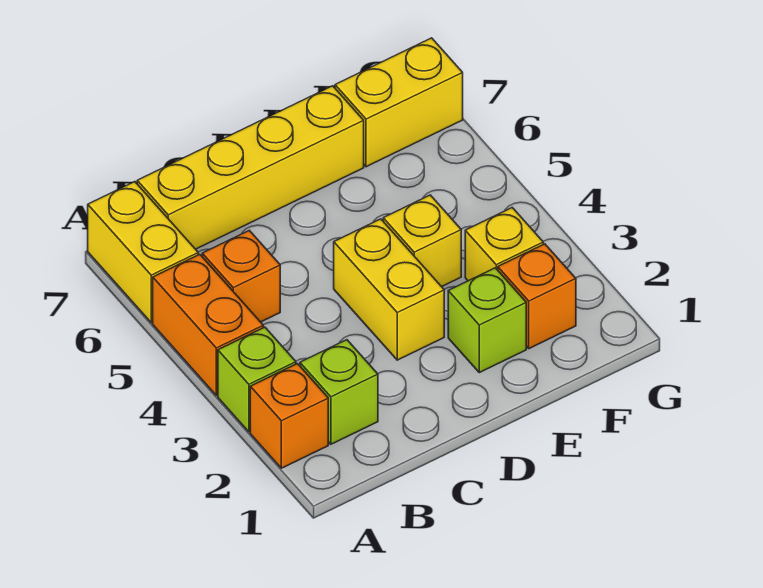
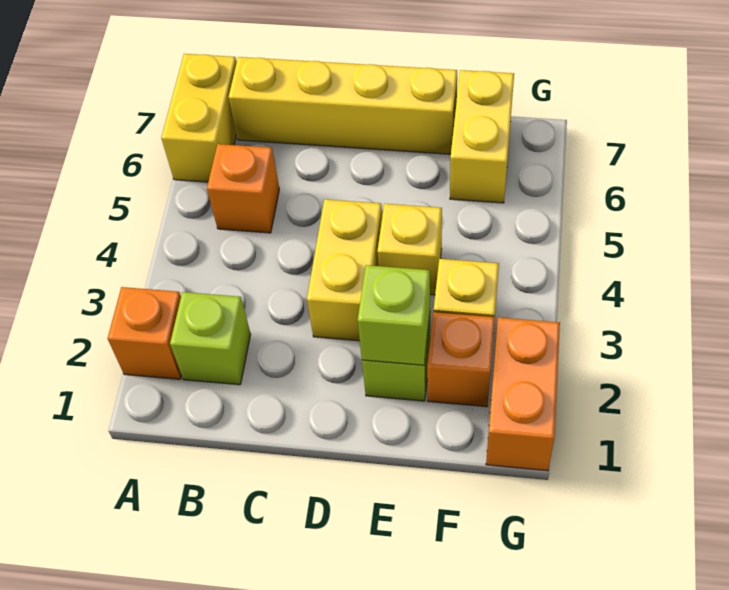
lime 1x1 brick [218,327,296,432] -> lime 1x1 brick moved to [358,265,430,365]
orange 1x2 brick [153,254,263,395] -> orange 1x2 brick moved to [486,318,560,471]
yellow 1x2 brick [335,38,463,167] -> yellow 1x2 brick turned to [450,70,514,203]

